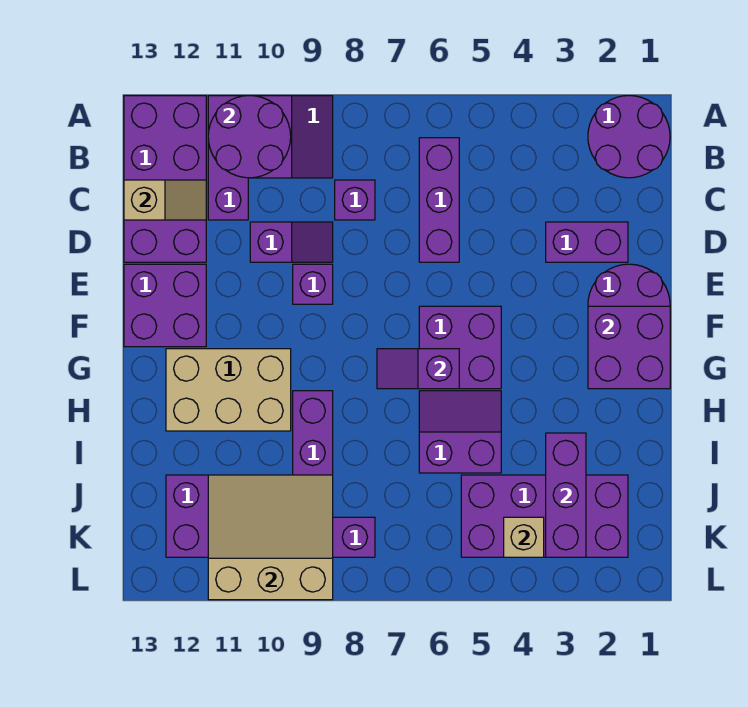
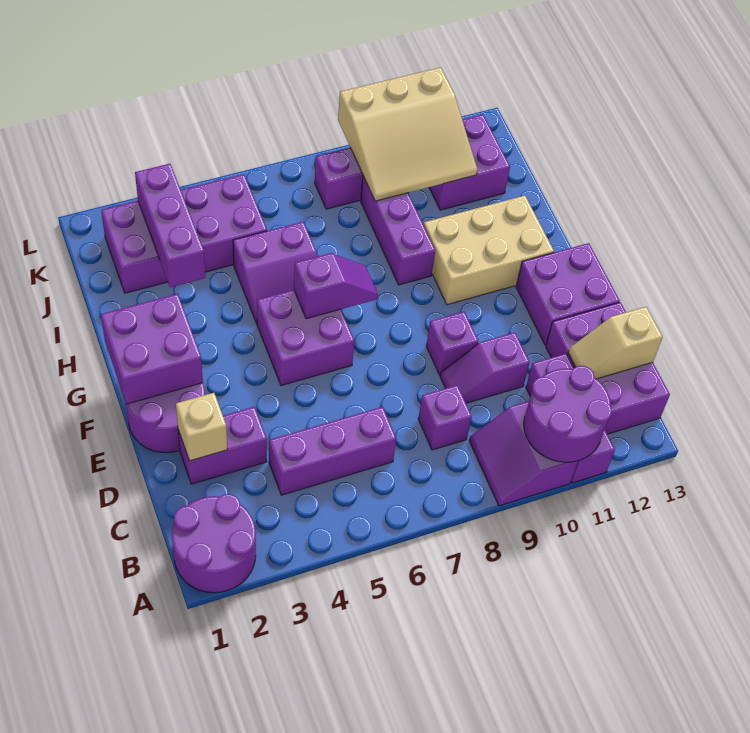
purple 2x4 brick [124,96,206,262] -> purple 2x3 brick [546,302,670,434]
purple 1x3 brick [419,138,459,262] -> purple 1x3 brick turned to [269,407,396,495]
tan 1x1 brick [504,517,544,557] -> tan 1x1 brick moved to [176,393,227,461]

